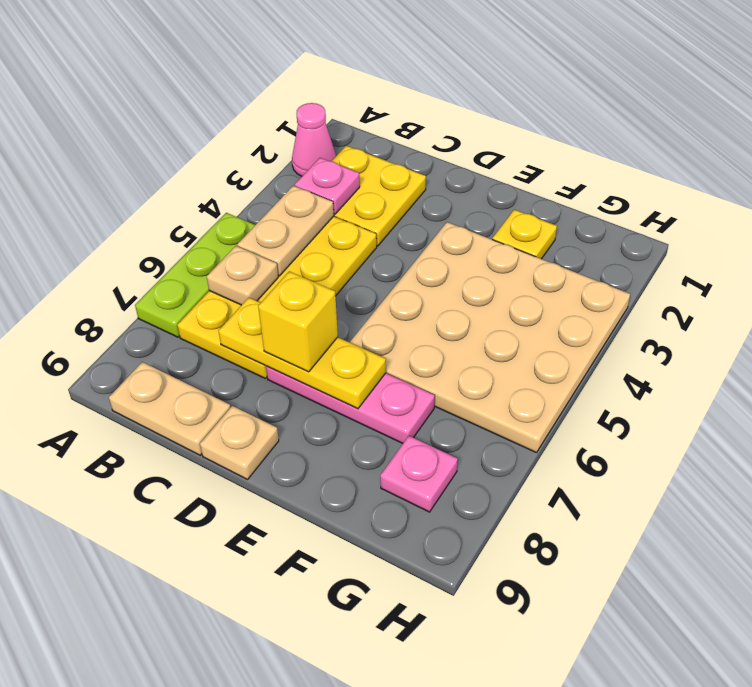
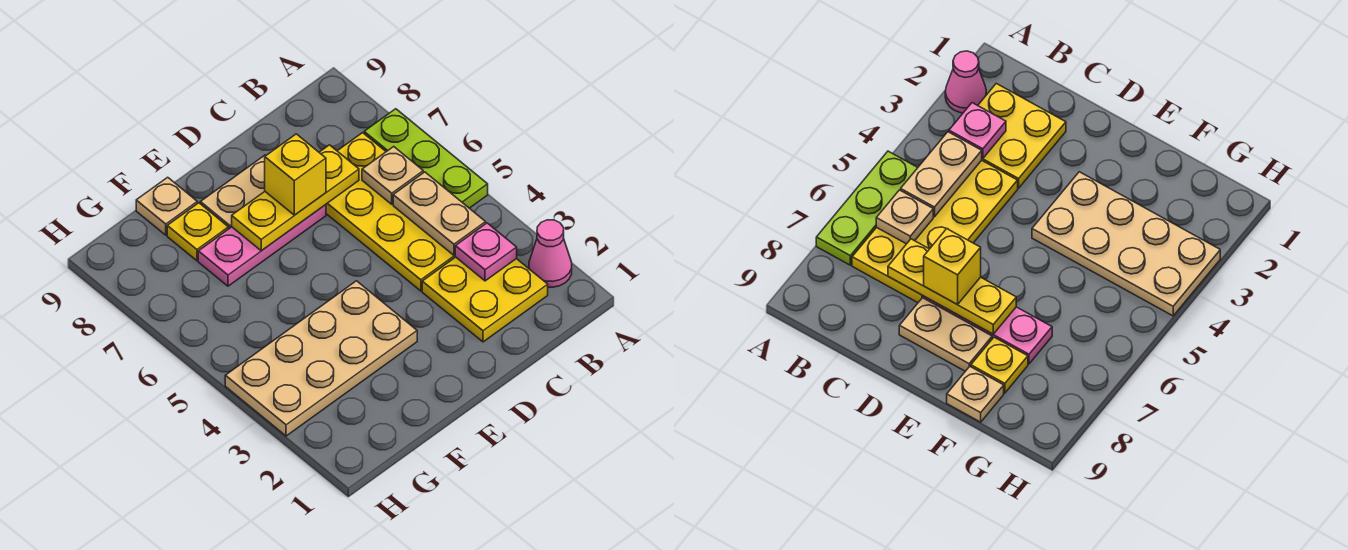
tan 1x2 plate [109,362,230,455] -> tan 1x2 plate moved to [200,155,266,229]
tan 1x1 plate [200,406,279,480] -> tan 1x1 plate moved to [136,177,197,235]
tan 4x4 plate [350,222,630,453] -> tan 2x4 plate [225,281,417,436]
yellow 1x1 plate [492,210,557,259] -> yellow 1x1 plate moved to [167,203,228,261]
pink 1x1 plate [380,436,458,512] -> none

